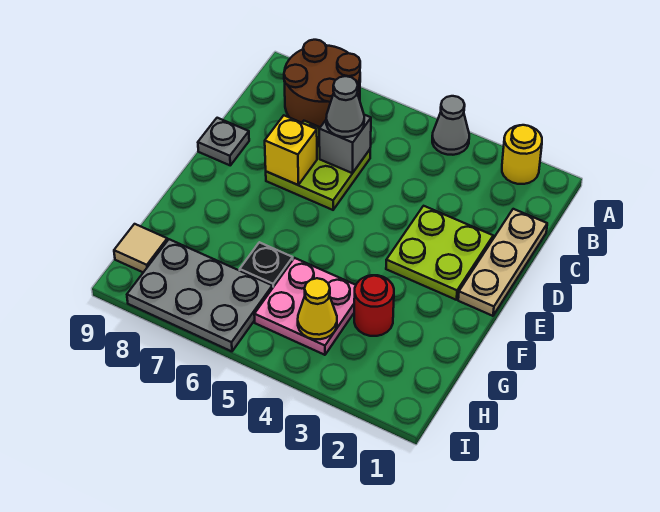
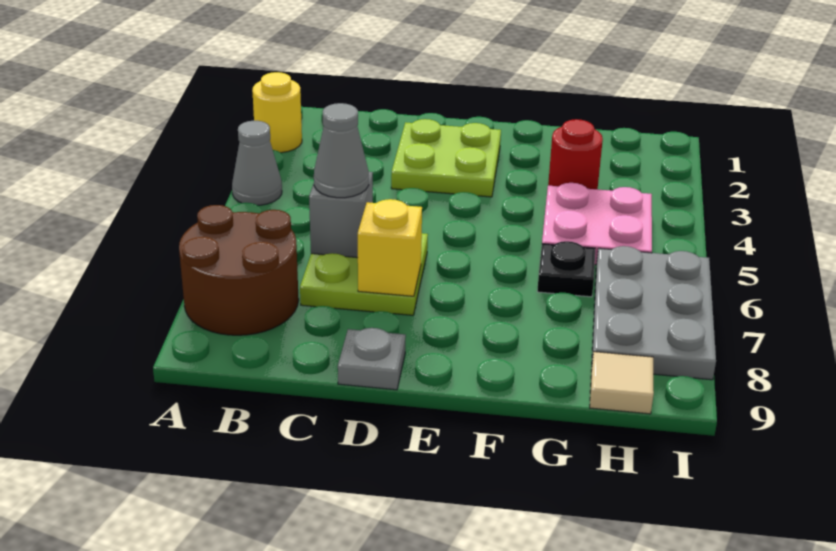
tan 1x3 plate [458,209,547,316] -> none
yellow 1x1 cone [298,278,337,339] -> none

